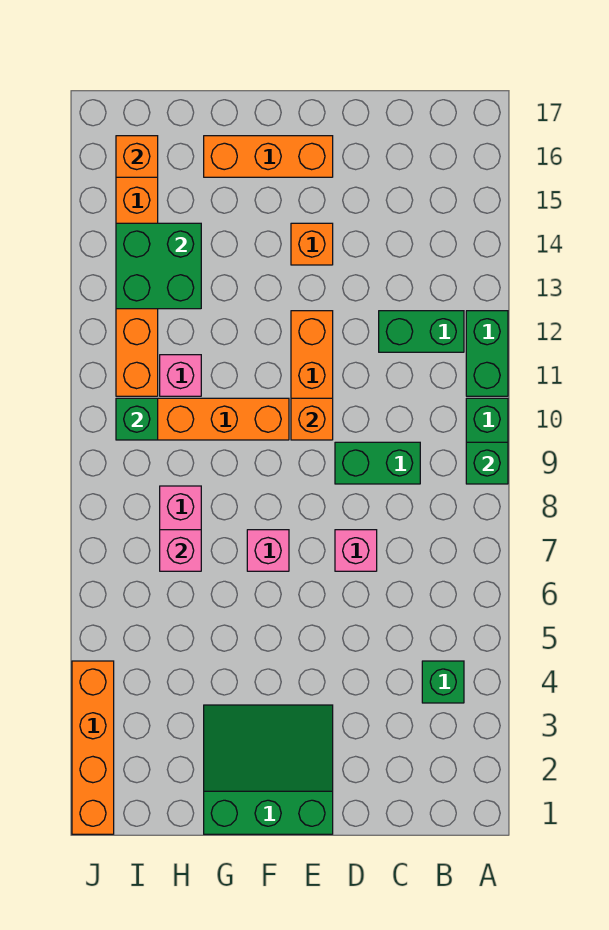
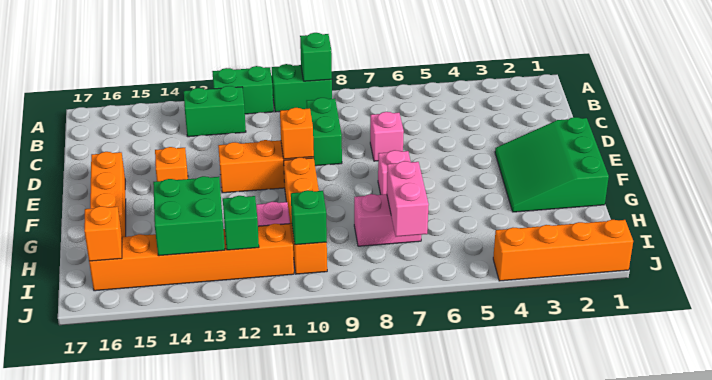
green 1x1 brick [422,661,464,703] -> green 1x1 brick moved to [223,196,259,250]
green 1x2 brick [379,311,464,352] -> green 1x2 brick turned to [184,86,246,137]
pink 1x1 brick [160,530,201,571] -> pink 1x2 brick [387,161,429,237]

